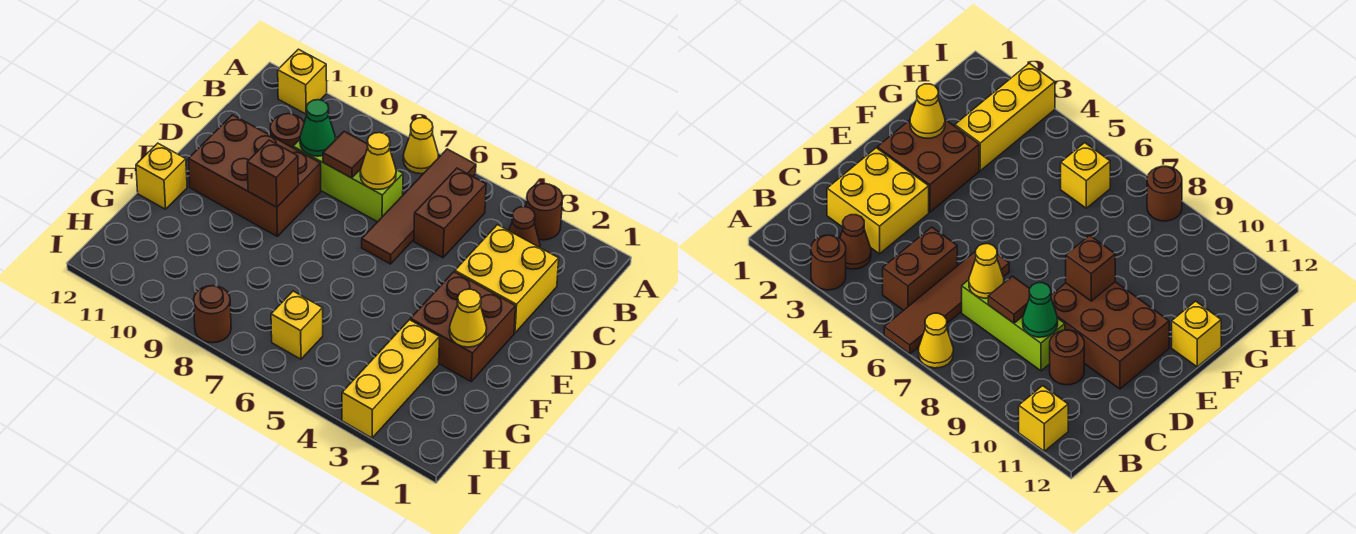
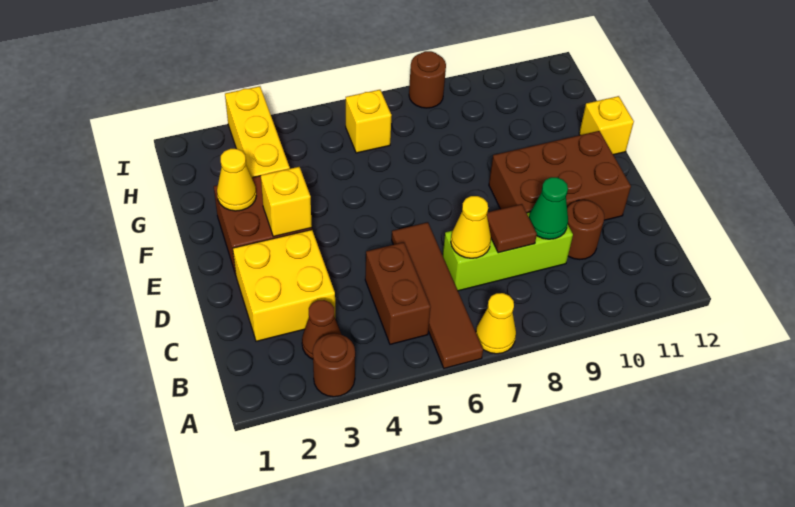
yellow 1x1 brick [278,49,327,114] -> yellow 1x1 brick moved to [261,167,312,237]
brown 1x1 brick [247,140,298,207] -> none

